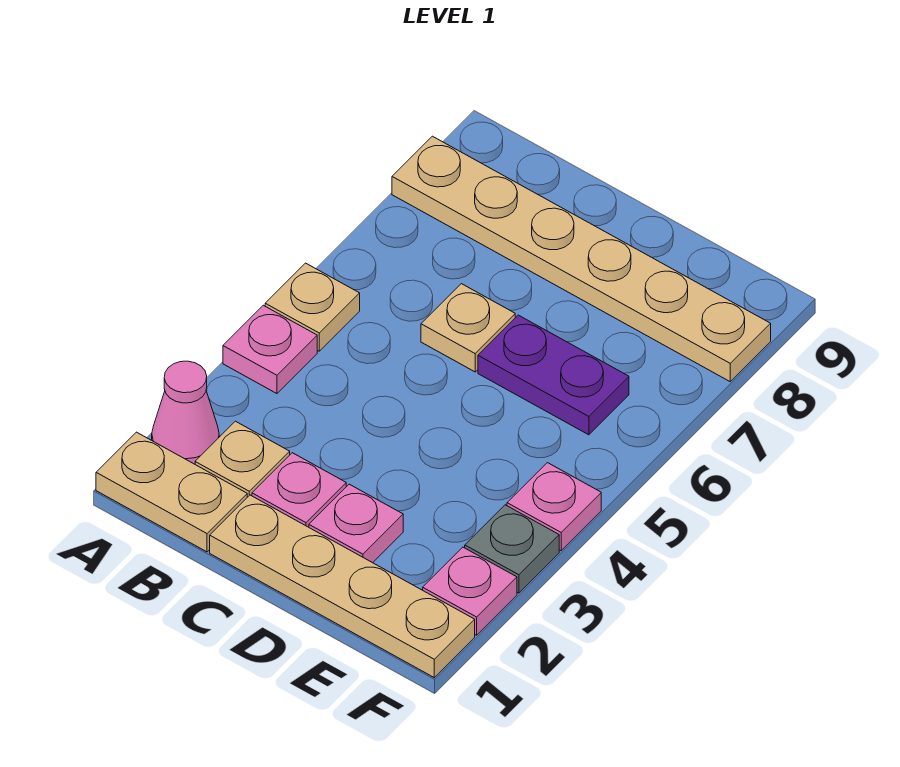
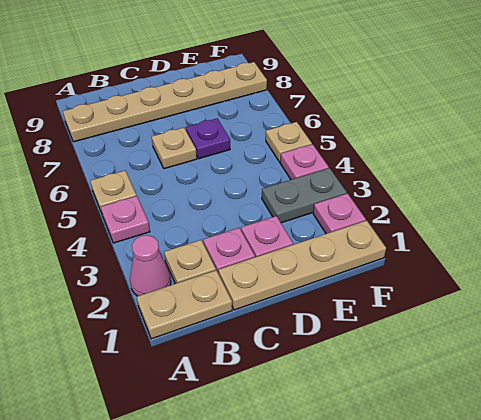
purple 1x2 plate [478,315,629,435] -> purple 1x1 plate [186,118,230,159]
grey 1x1 plate [465,505,559,593] -> grey 1x2 plate [262,168,347,223]
none -> tan 1x1 plate [266,122,312,162]

